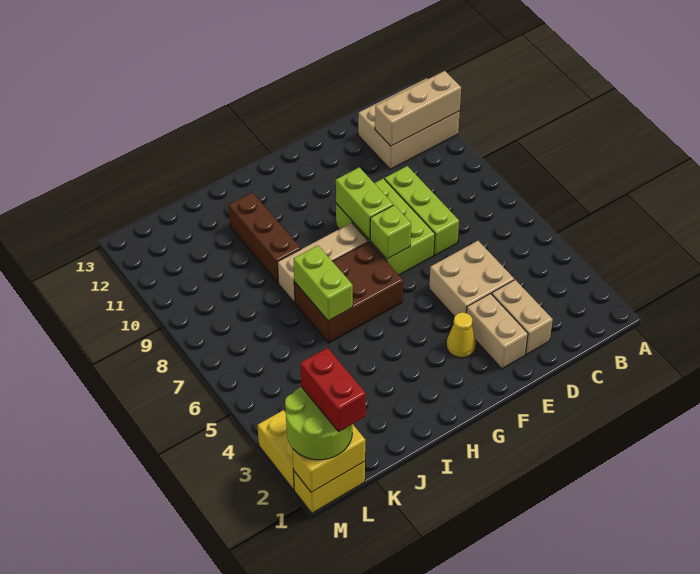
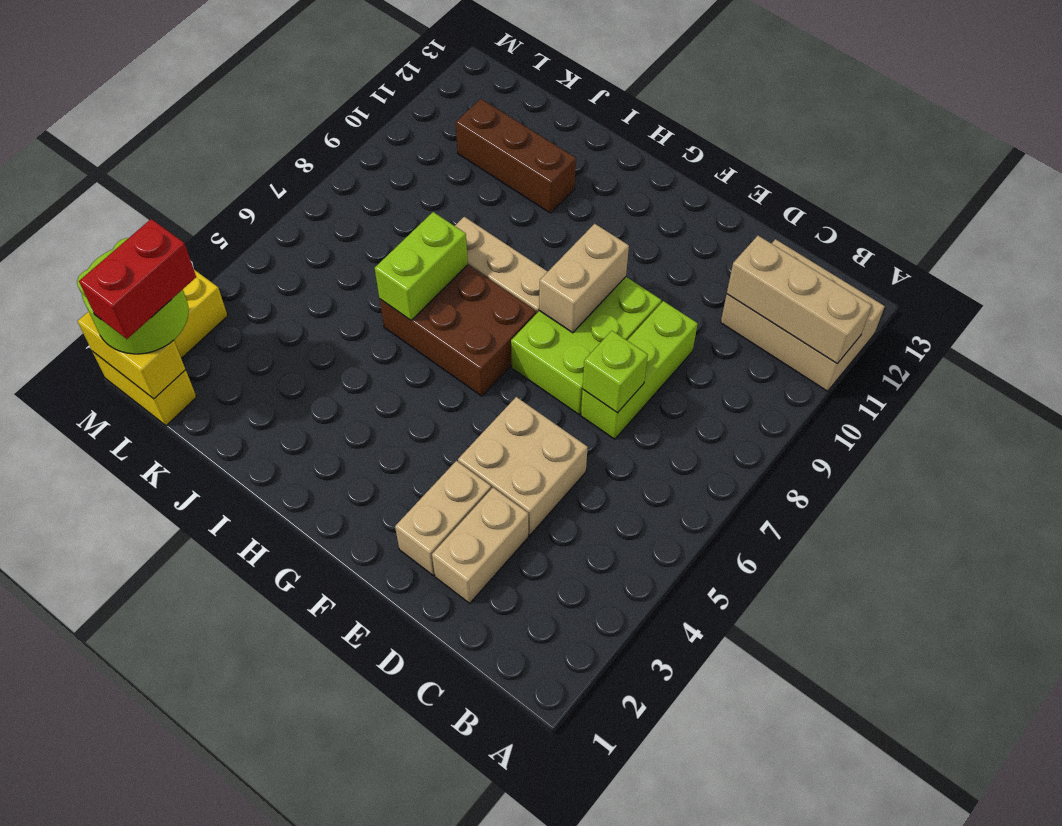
yellow 1x1 cone [446,312,476,358] -> none
lime 1x1 brick [370,205,411,259] -> lime 1x1 brick moved to [583,331,648,413]
lime 1x2 brick [336,167,393,240] -> tan 1x2 brick [539,224,629,333]
brown 1x3 brick [229,192,301,283] -> brown 1x3 brick turned to [456,99,576,213]

